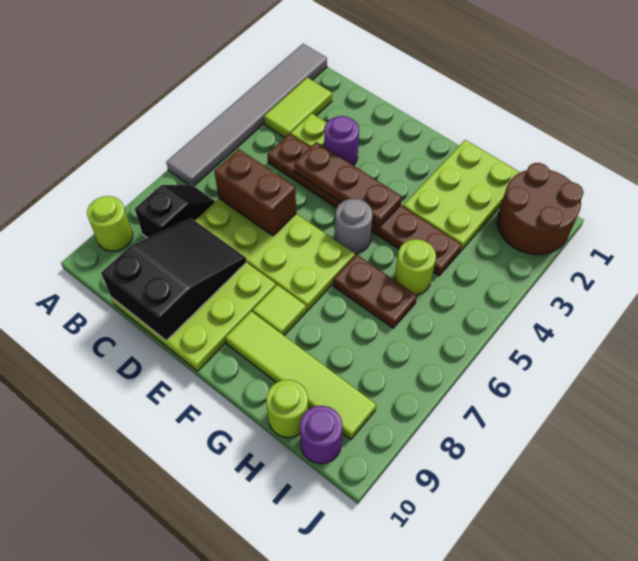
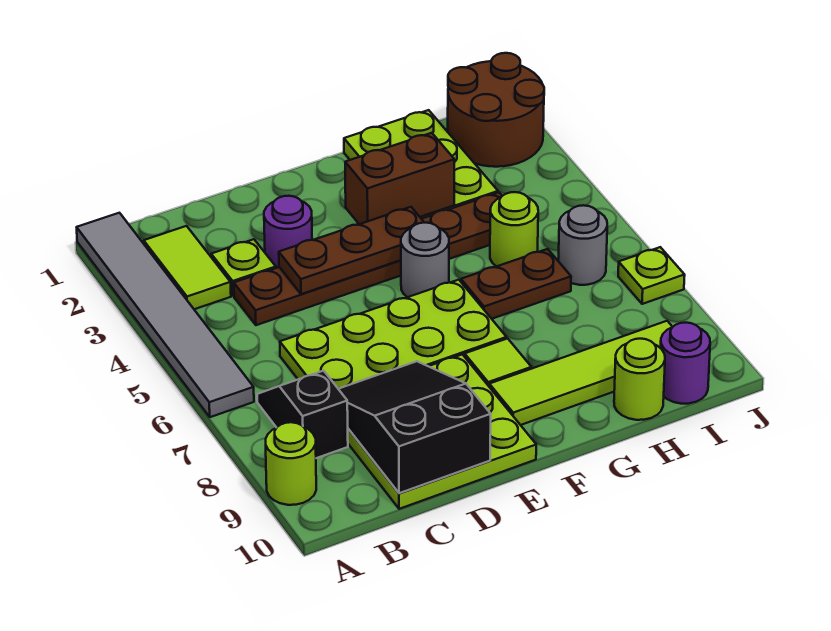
brown 1x2 brick [214,149,296,236] -> brown 1x2 brick moved to [345,133,455,224]
none -> grey 1x1 round brick [558,205,607,285]
none -> lime 1x1 plate [618,247,685,304]

